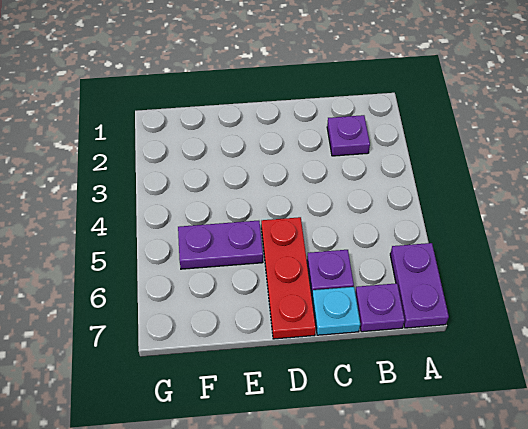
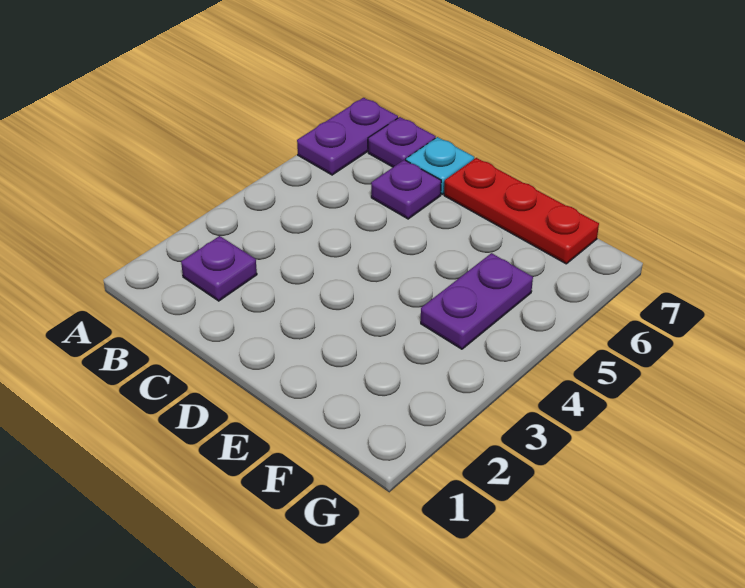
red 1x3 plate [261,217,316,339] -> red 1x3 plate turned to [444,158,599,264]
purple 1x2 plate [178,221,263,269] -> purple 1x2 plate turned to [421,253,533,349]

